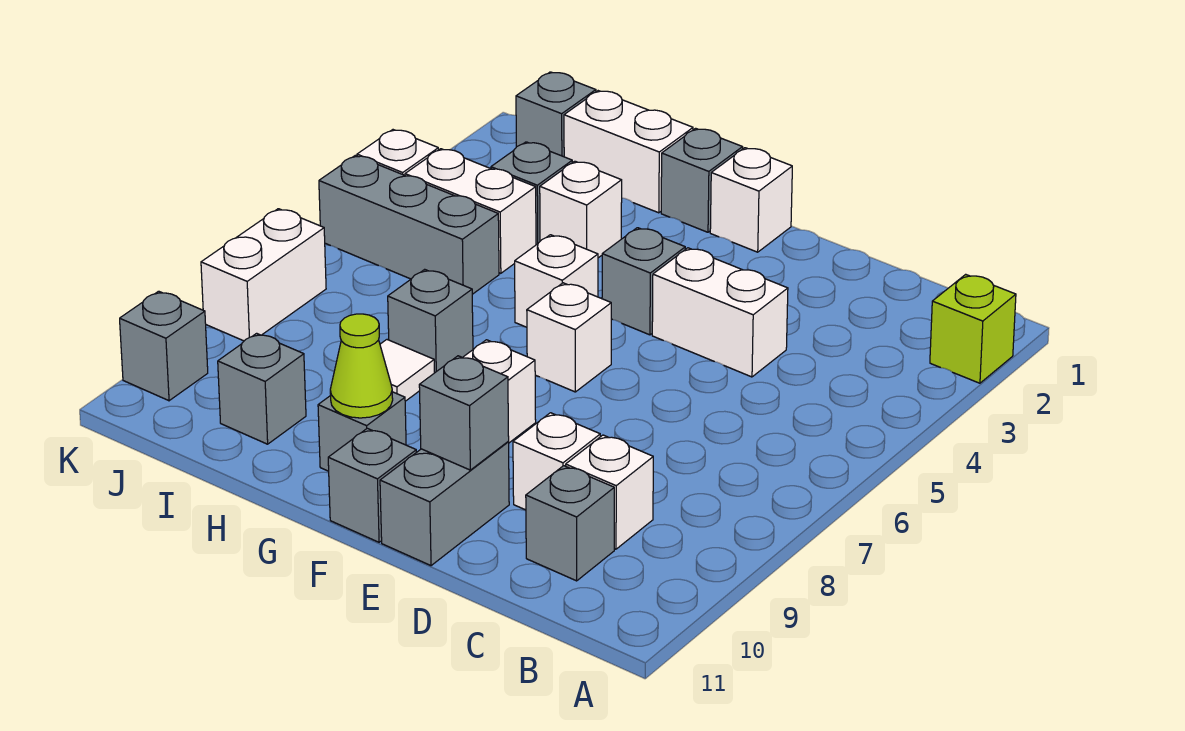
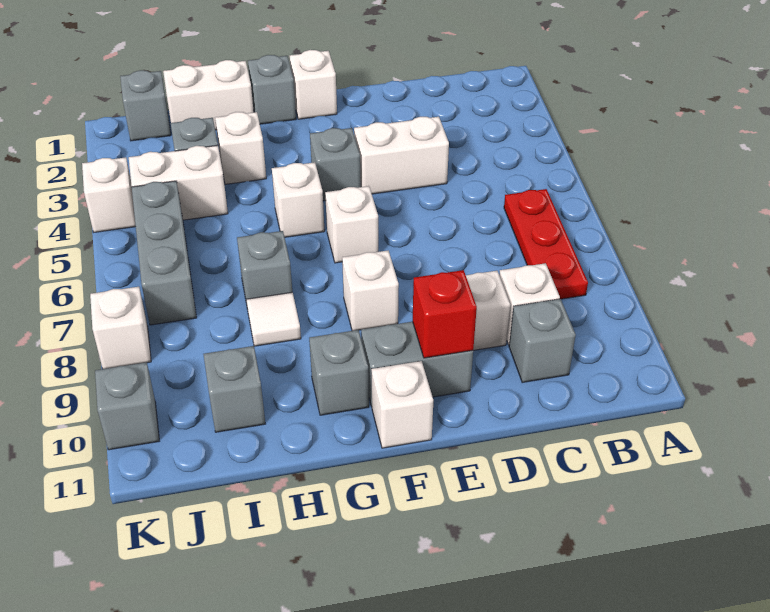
lime 1x1 brick [930,274,1016,383] -> none
none -> red 1x3 plate [504,189,588,299]
grey 1x2 brick [380,442,509,566] -> grey 1x2 brick turned to [361,322,473,407]
grey 1x1 brick [419,356,509,470] -> red 1x1 brick [413,270,477,358]
grey 1x1 brick [328,428,416,542] -> white 1x1 brick [371,361,433,448]
lime 1x1 cone [330,314,393,418] -> none
grey 1x3 brick [319,155,499,294] -> grey 1x3 brick turned to [132,181,197,325]
white 1x2 brick [201,209,326,341] -> white 1x1 brick [90,287,151,369]

